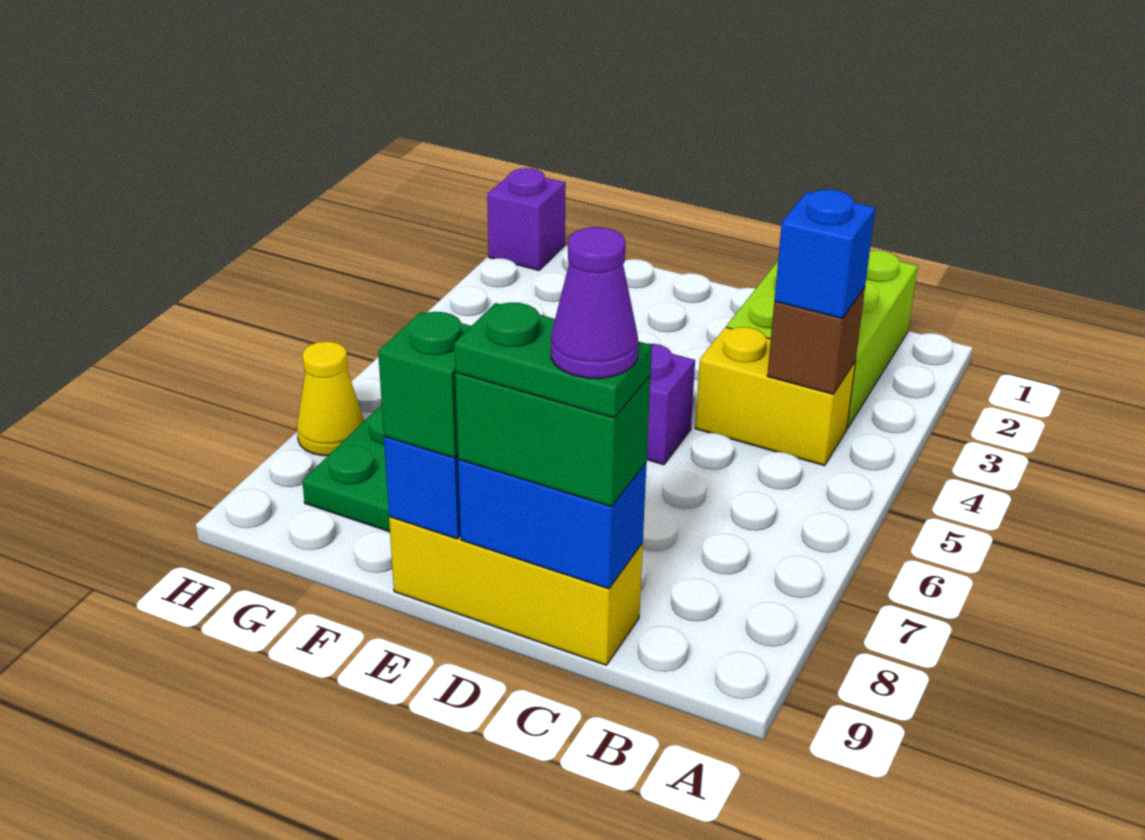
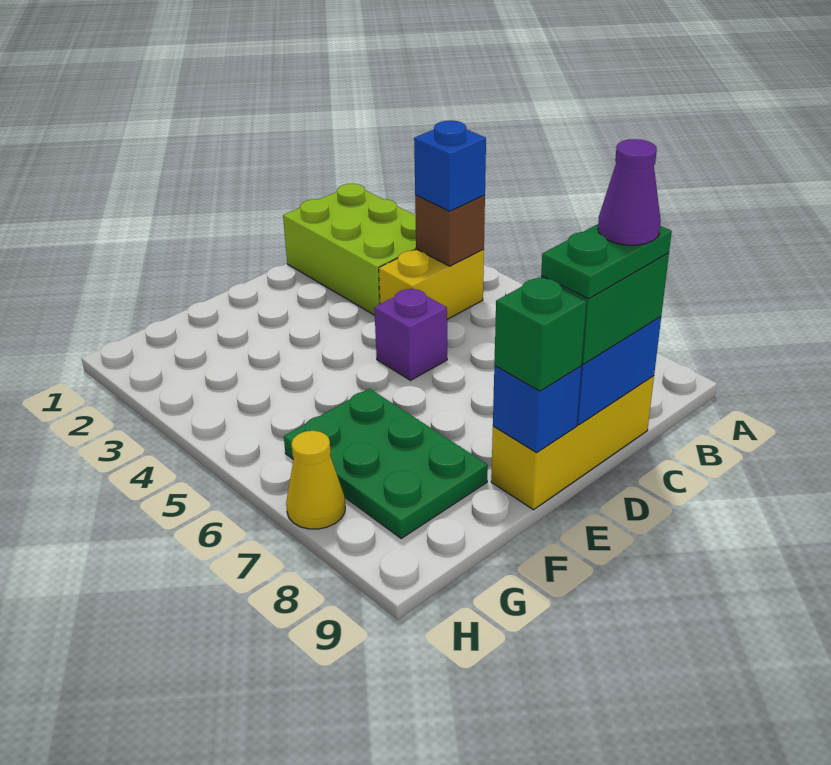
purple 1x1 brick [487,168,566,270] -> none

